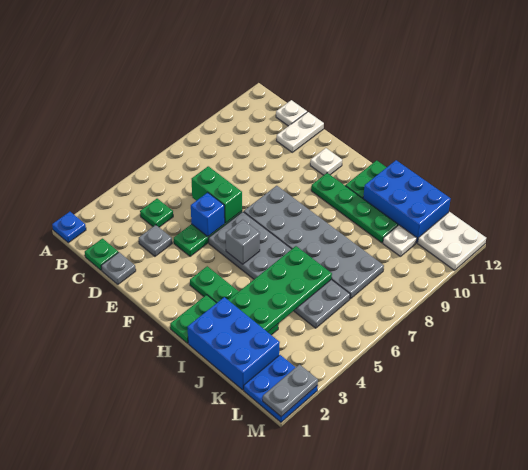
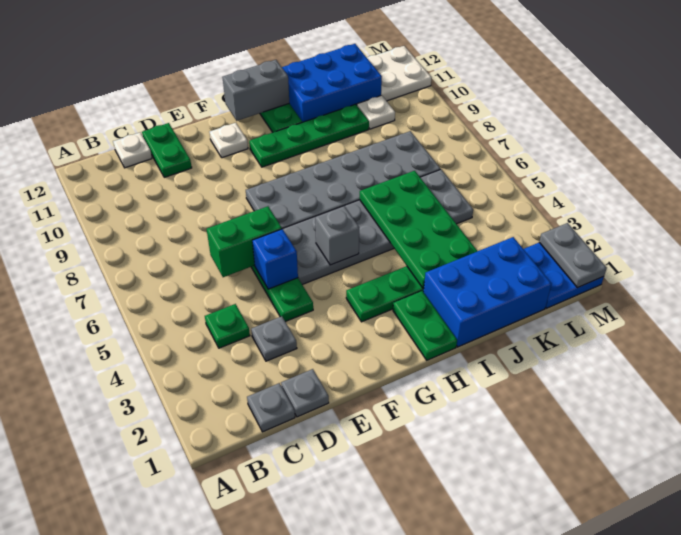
blue 1x1 plate [52,212,86,243] -> none
green 1x1 plate [85,239,118,270] -> grey 1x1 plate [247,383,295,432]
white 1x2 plate [276,112,324,152] -> green 1x2 plate [142,123,192,177]
none -> grey 1x2 brick [222,60,289,121]

